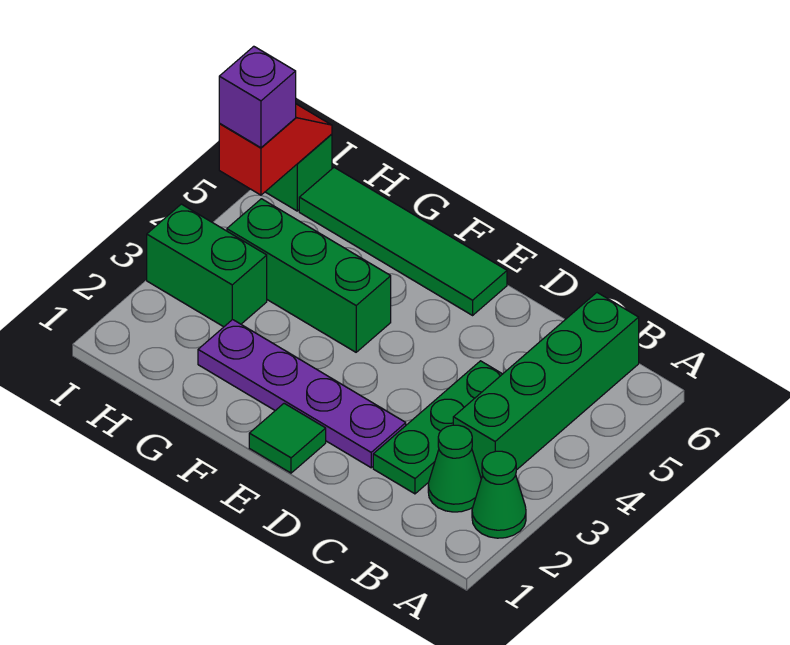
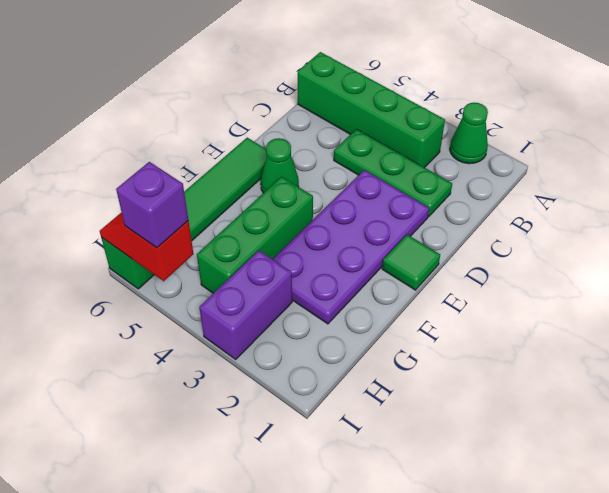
green 1x1 cone [428,425,481,512] -> green 1x1 cone moved to [261,138,299,193]
purple 1x4 plate [198,320,406,468] -> purple 2x4 plate [273,170,429,324]
green 1x2 brick [147,204,267,327] -> purple 1x2 brick [199,250,292,360]

